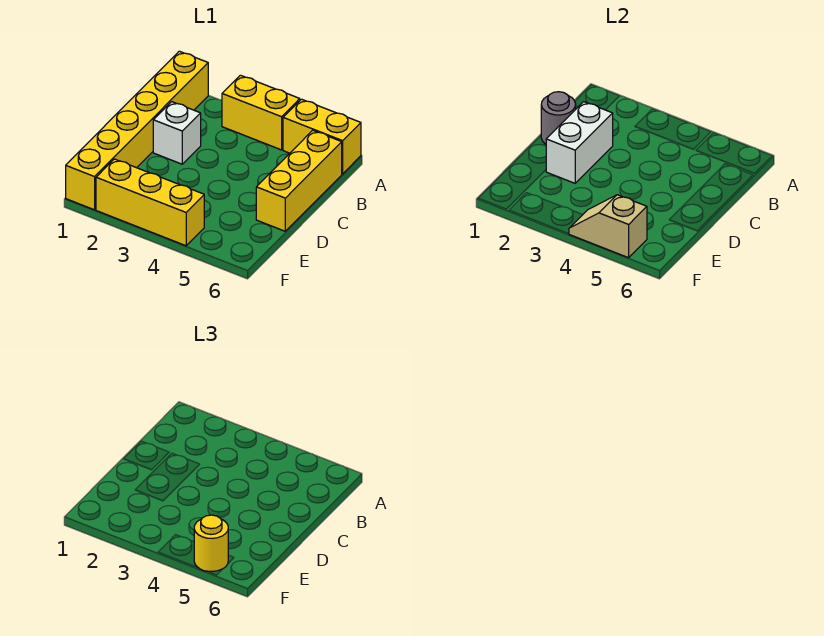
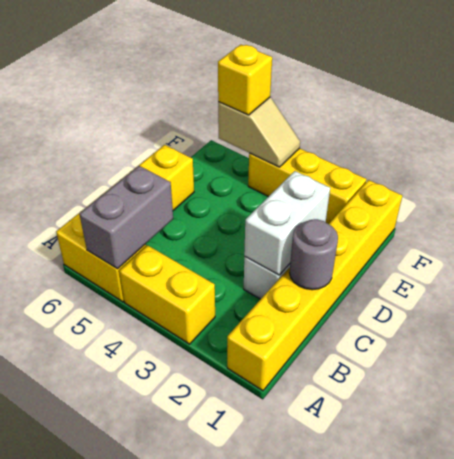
none -> grey 1x2 brick [79,166,173,269]
yellow 1x1 round brick [194,515,228,572] -> yellow 1x1 brick [218,45,272,115]

